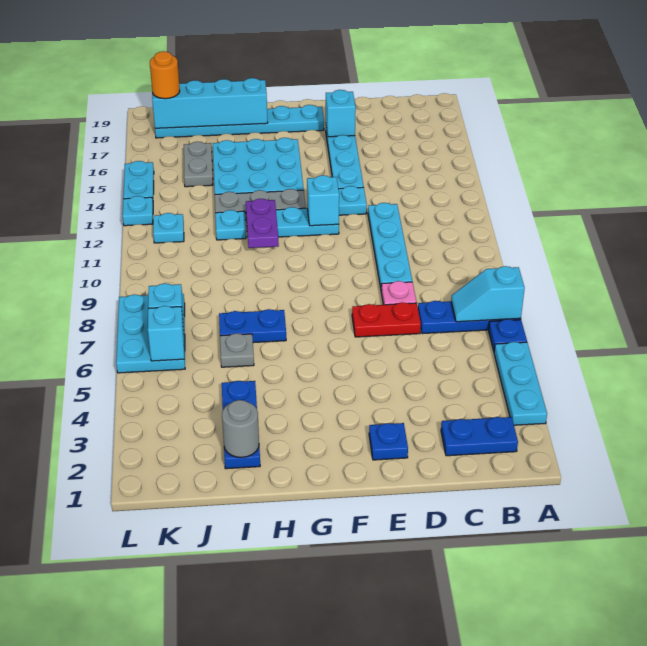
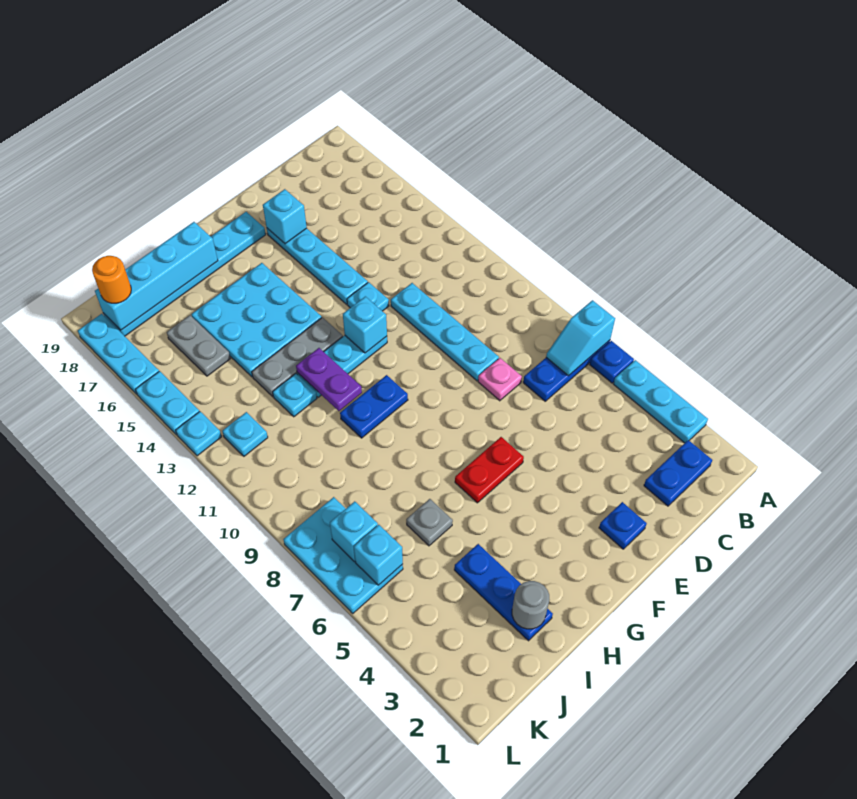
red 1x2 plate [352,302,421,337] -> red 1x2 plate moved to [455,437,524,503]
blue 1x2 plate [219,309,286,343] -> blue 1x2 plate moved to [340,375,408,438]
none -> cyan 1x3 plate [78,314,159,394]

